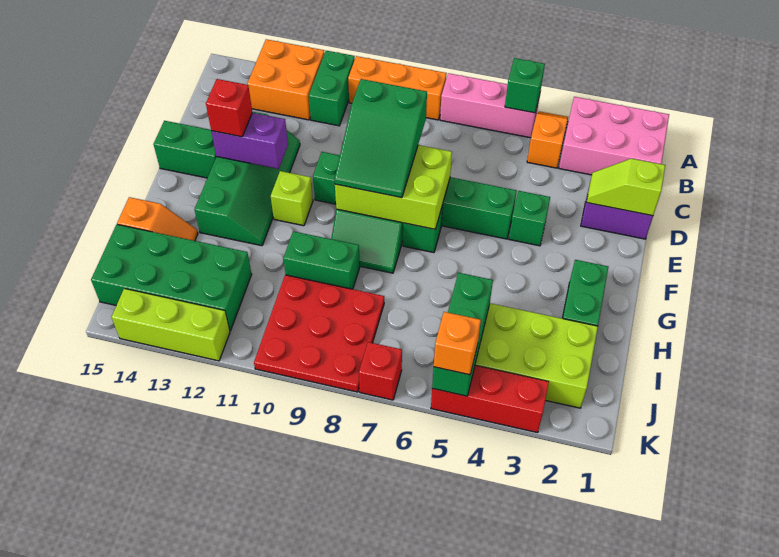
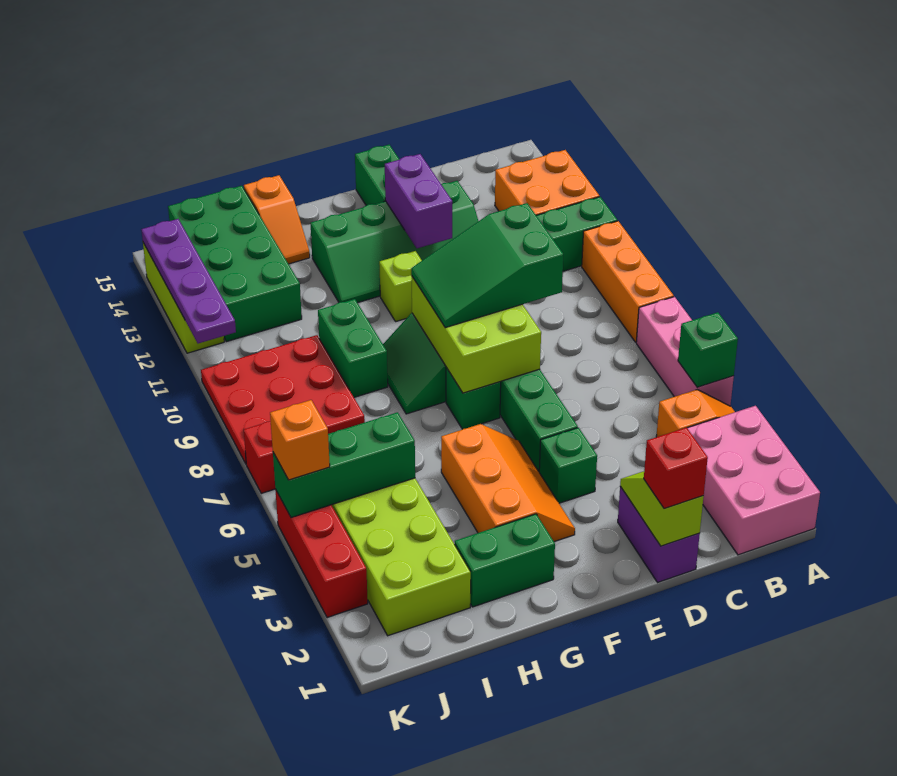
red 1x1 brick [206,79,252,137] -> red 1x1 brick moved to [643,428,708,509]
none -> orange 2x3 slope [441,424,575,542]
none -> purple 1x4 plate [141,219,236,343]

